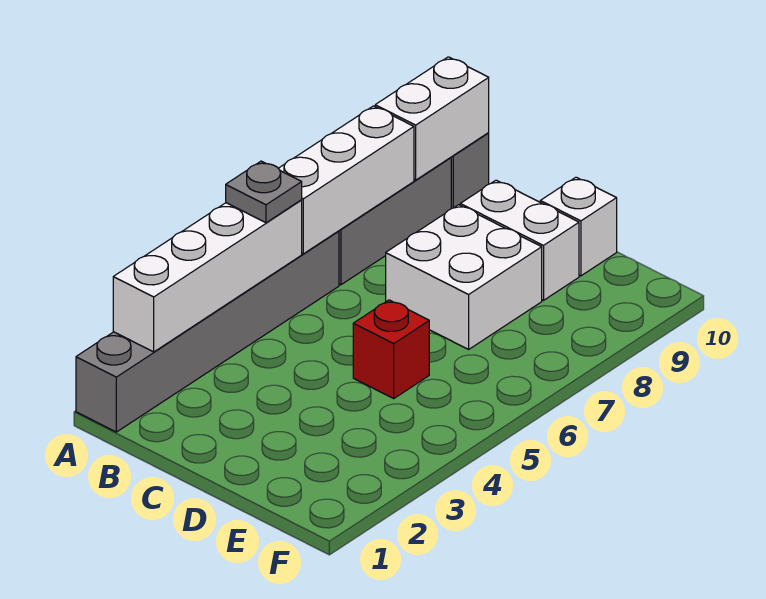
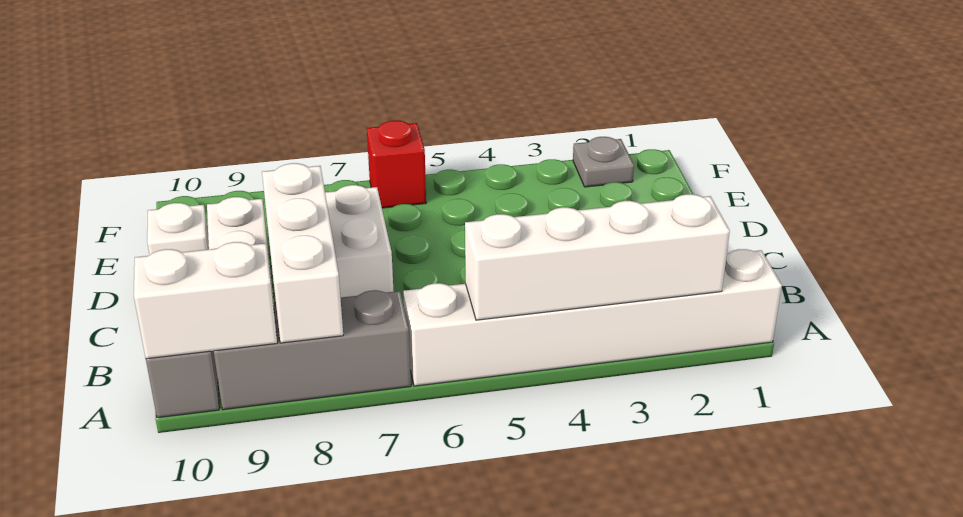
grey 1x6 brick [76,231,339,432] -> white 1x6 brick [403,249,782,386]
grey 1x1 plate [226,161,302,223] -> grey 1x1 plate moved to [573,137,634,187]
white 1x3 brick [278,106,414,254] -> white 1x3 brick turned to [262,163,343,343]
red 1x1 brick [353,300,429,398] -> red 1x1 brick moved to [367,120,426,208]

